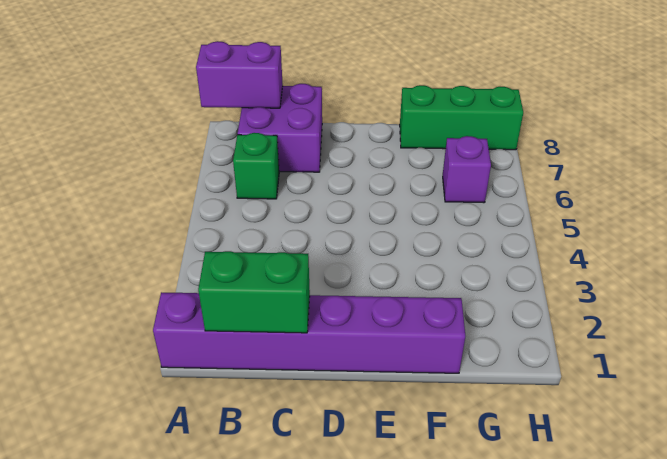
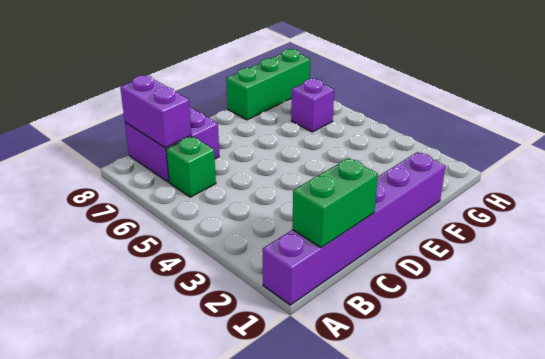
purple 1x2 brick [196,41,283,108] -> purple 1x2 brick turned to [120,75,191,148]

